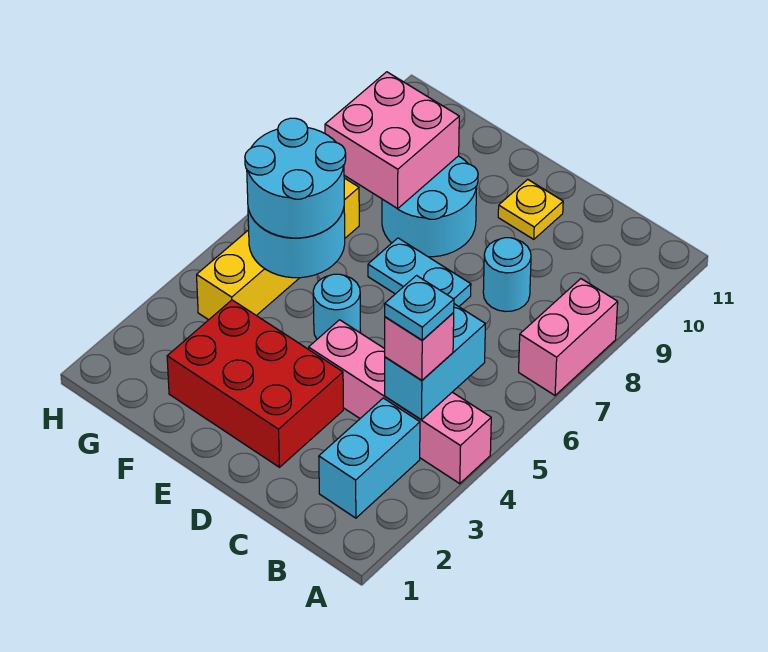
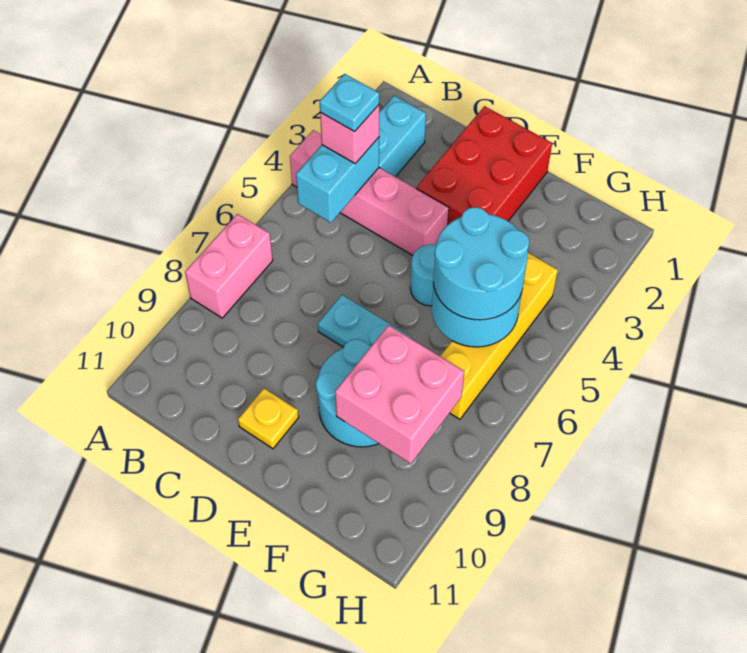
cyan 1x1 round brick [483,238,531,312] -> none
red 2x3 brick [167,300,343,467] -> red 2x3 brick turned to [416,106,552,224]

